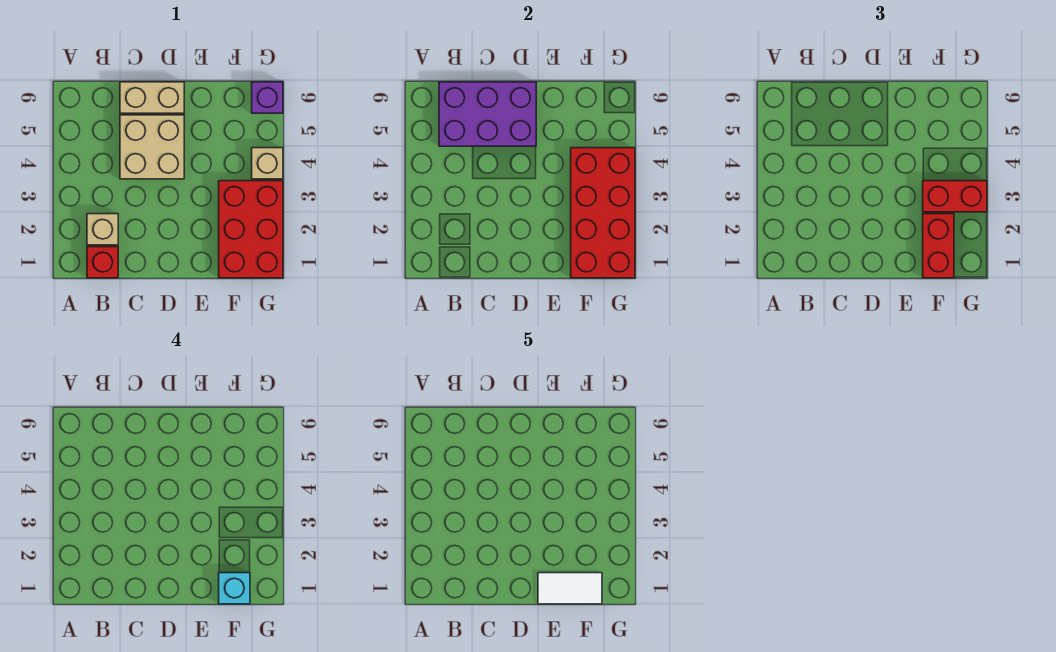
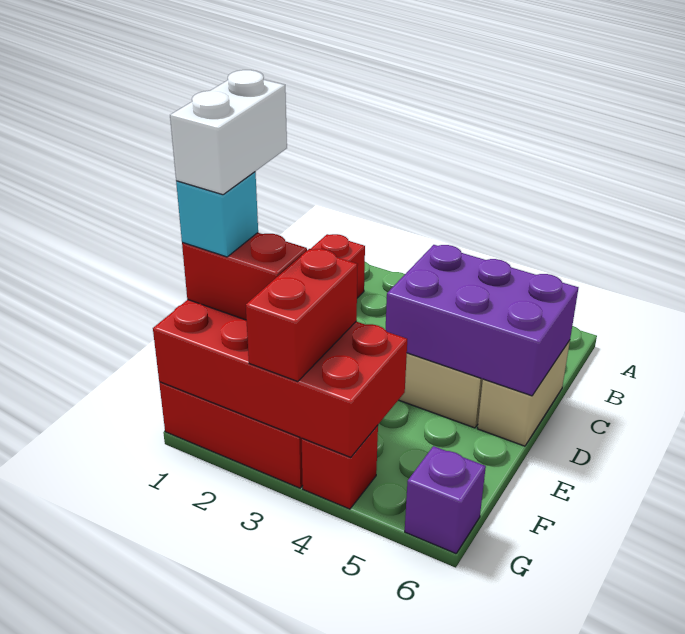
tan 1x1 brick [87,214,118,245] -> none
purple 2x3 brick [439,82,536,146] -> purple 2x3 brick turned to [386,245,578,396]
white 1x2 tile [538,573,602,604] -> white 1x2 brick [170,70,287,195]
tan 1x1 brick [252,148,283,179] -> red 1x1 brick [302,425,378,509]

